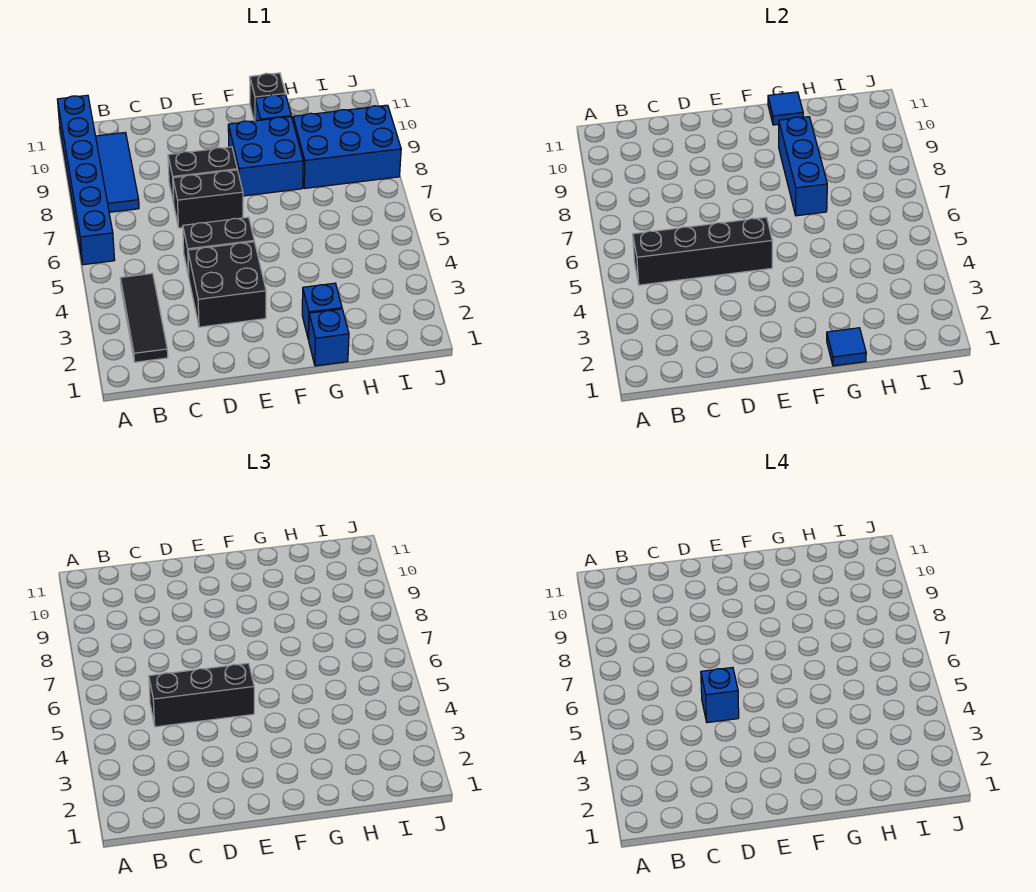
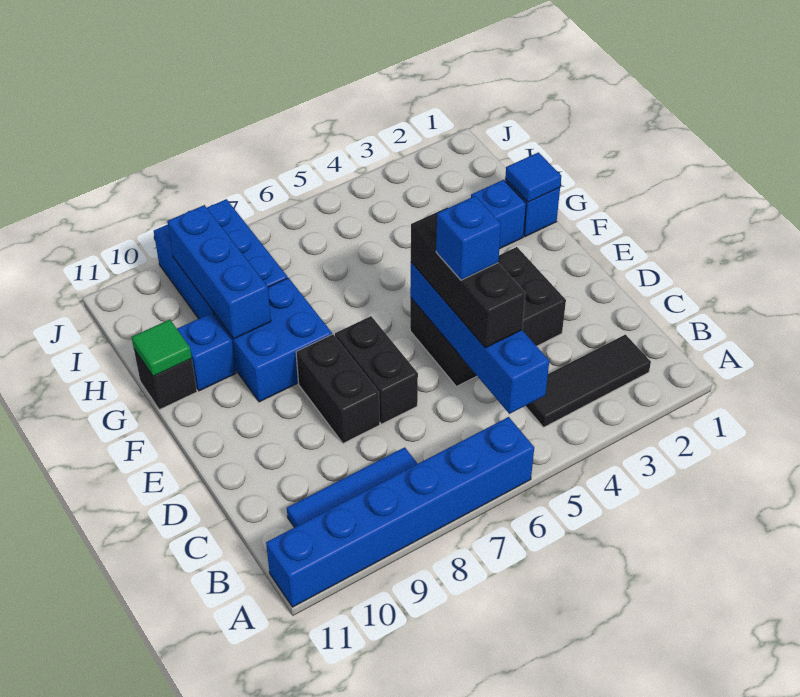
black 1x4 brick [633,217,772,285] -> blue 1x4 brick [410,262,549,414]
blue 1x3 brick [779,117,827,216] -> blue 1x3 brick turned to [167,205,271,339]
blue 1x1 tile [768,92,803,125] -> green 1x1 tile [132,320,192,376]

